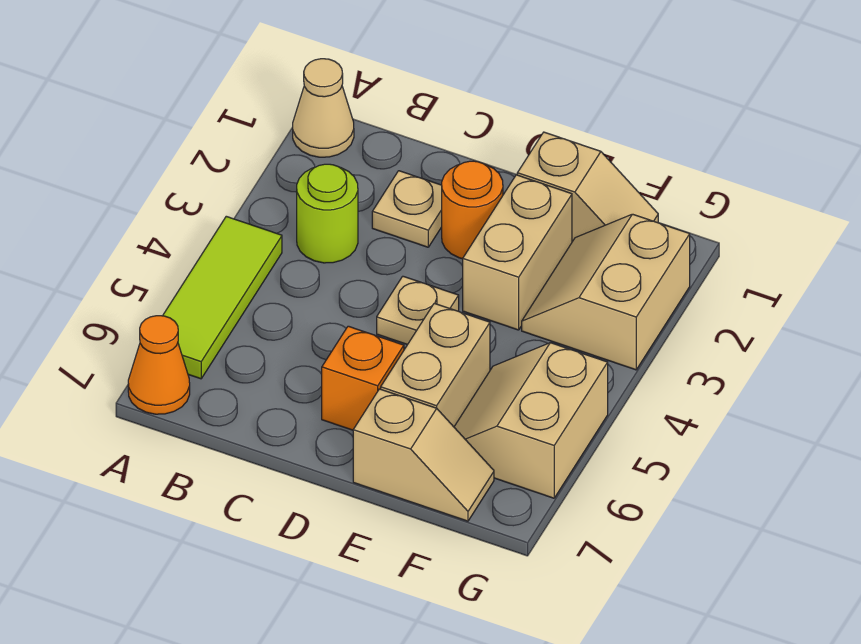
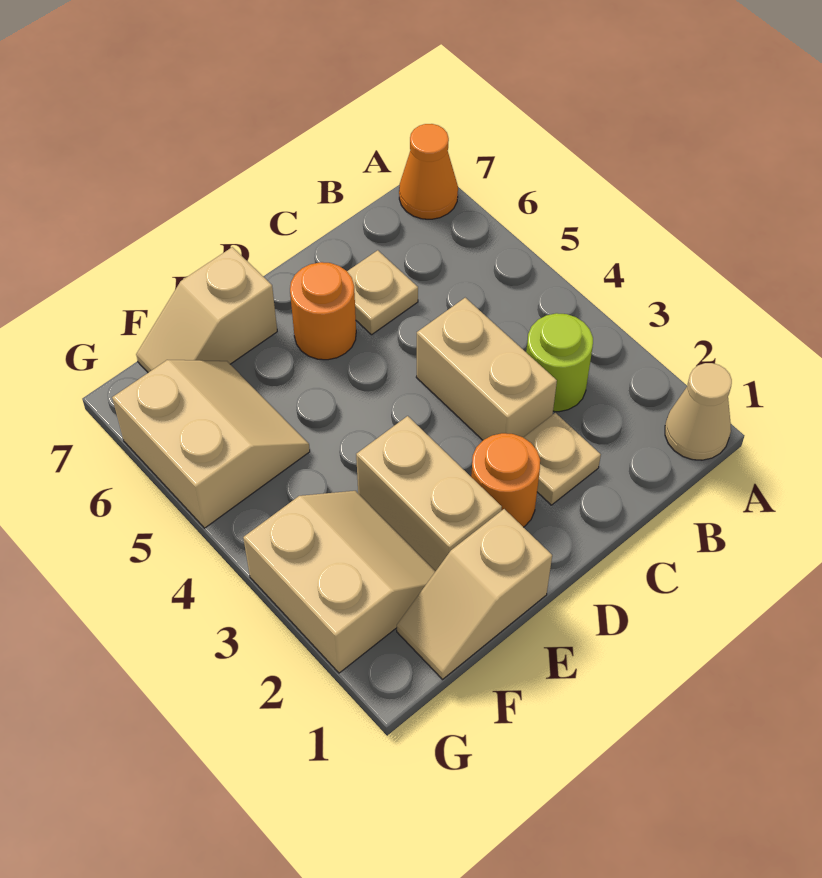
lime 1x3 tile [163,216,282,379] -> none
tan 1x1 plate [377,276,459,345] -> tan 1x1 plate moved to [347,250,418,335]
orange 1x1 brick [322,326,404,430] -> orange 1x1 round brick [290,262,356,360]
tan 1x2 brick [381,303,490,427] -> tan 1x2 brick moved to [416,298,557,440]

